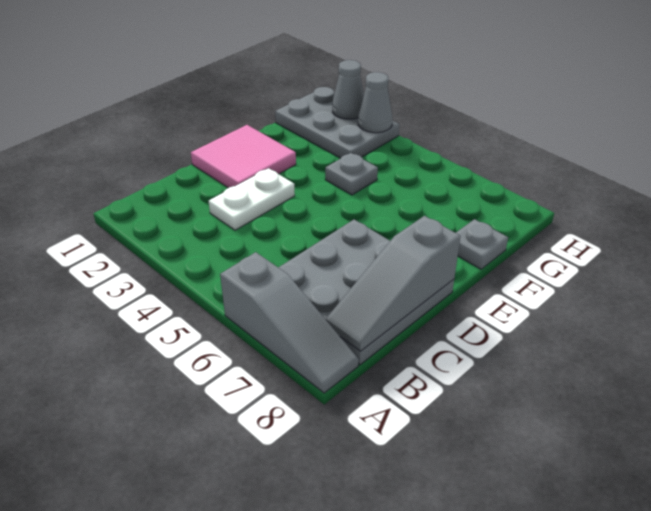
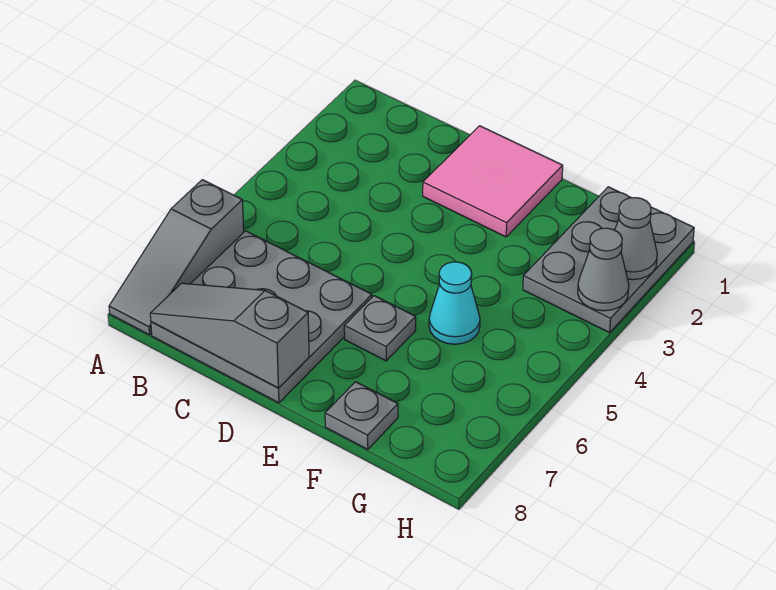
white 1x2 plate [209,168,295,230] -> none
grey 1x1 plate [325,153,378,195] -> grey 1x1 plate moved to [344,296,416,361]
none -> cyan 1x1 cone [429,262,480,344]

